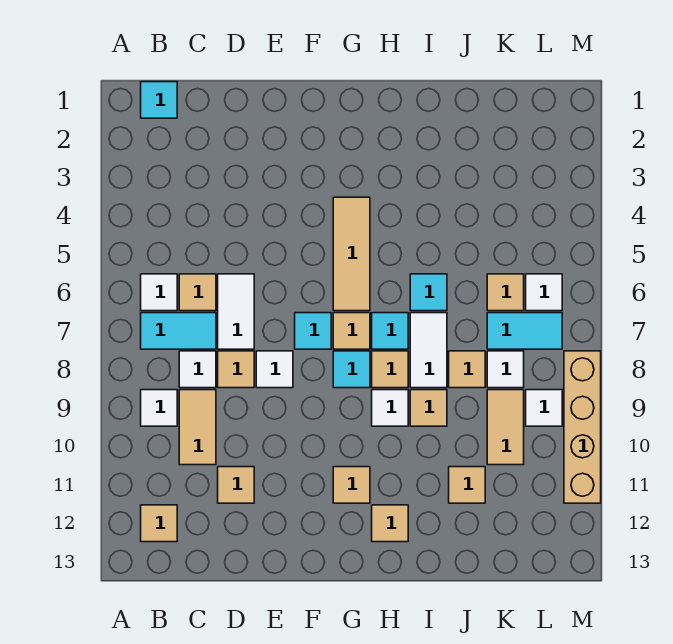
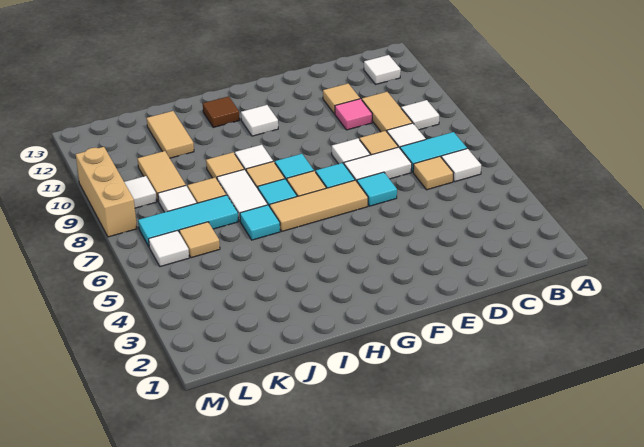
cyan 1x1 tile [141,82,177,118] -> cyan 1x1 tile moved to [357,172,397,206]
tan 1x1 tile [141,505,177,542] -> white 1x1 tile [364,55,401,84]
white 1x2 tile [218,274,254,349] -> white 1x2 tile turned to [344,147,412,181]
none -> pink 1x1 tile [335,99,372,130]
tan 1x3 tile [333,197,370,311] -> tan 1x3 tile turned to [269,180,368,231]
tan 1x1 tile [333,467,370,503] -> white 1x1 tile [241,105,278,136]
tan 1x1 tile [372,505,408,542] -> brown 1x1 tile [203,96,240,127]
tan 1x1 tile [449,467,485,503] -> tan 1x2 tile [147,111,194,158]
cyan 1x2 tile [487,313,562,349] -> cyan 1x3 tile [138,195,238,246]
tan 1x4 brick [564,351,601,503] -> tan 1x3 brick [76,147,137,237]

